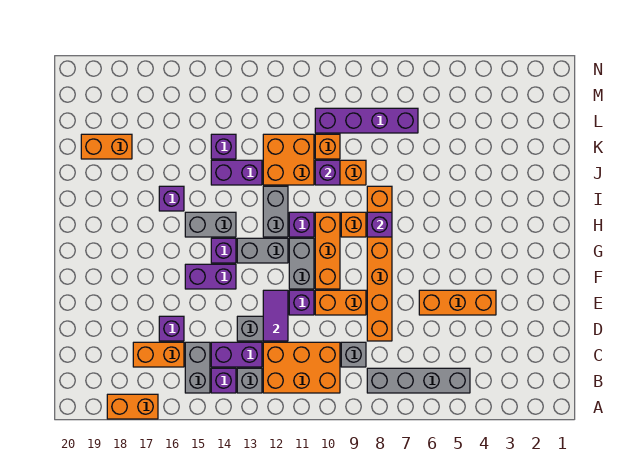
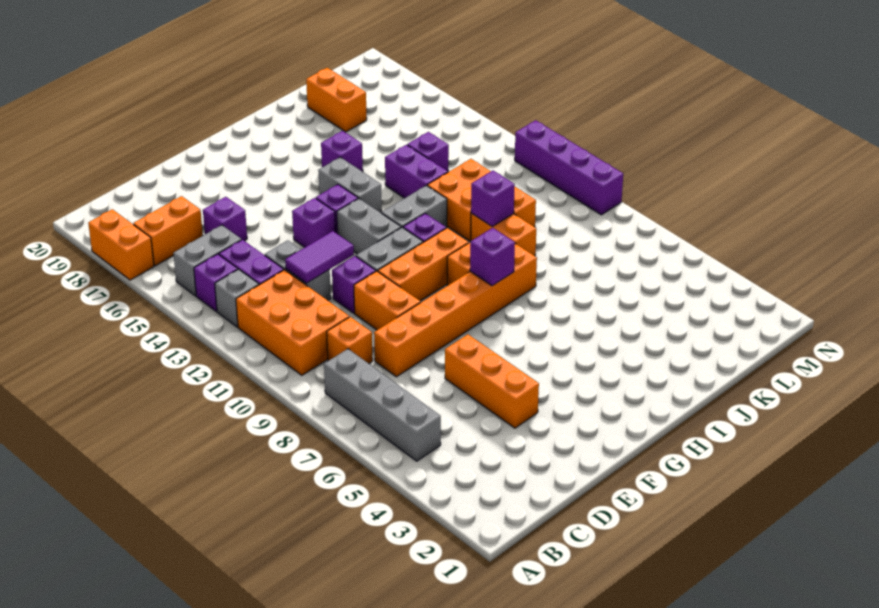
grey 1x1 brick [341,342,366,367] -> orange 1x1 brick [327,317,373,363]
orange 1x2 brick [133,342,184,367] -> orange 1x2 brick turned to [133,196,203,266]
purple 1x2 brick [185,264,236,289] -> purple 1x1 brick [292,198,335,247]
purple 1x4 brick [315,108,418,133] -> purple 1x4 brick moved to [515,120,623,215]

